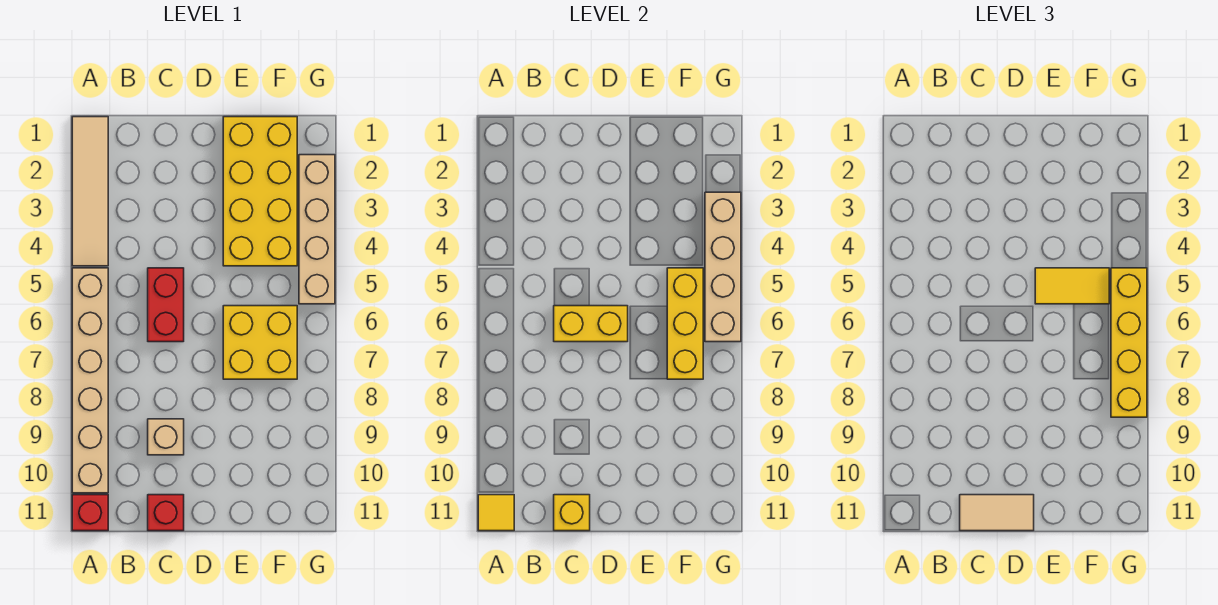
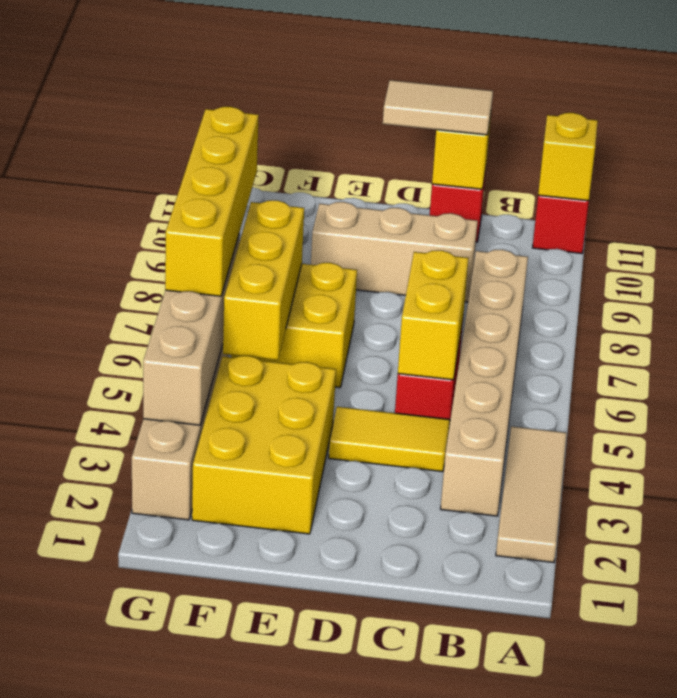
tan 1x4 tile [72,117,108,266] -> tan 1x3 tile [496,426,567,563]
tan 1x6 brick [72,268,108,493] -> tan 1x6 brick moved to [441,250,528,516]
yellow 1x1 tile [478,495,514,531] -> yellow 1x1 brick [538,113,598,201]
yellow 1x2 brick [554,306,628,342] -> yellow 1x2 brick turned to [398,250,469,380]
tan 1x1 brick [148,419,184,455] -> tan 1x3 brick [311,202,478,302]
yellow 2x4 brick [223,117,297,266] -> yellow 2x3 brick [192,356,336,534]
yellow 1x2 tile [1035,268,1109,304] -> yellow 1x2 tile moved to [329,407,450,472]

